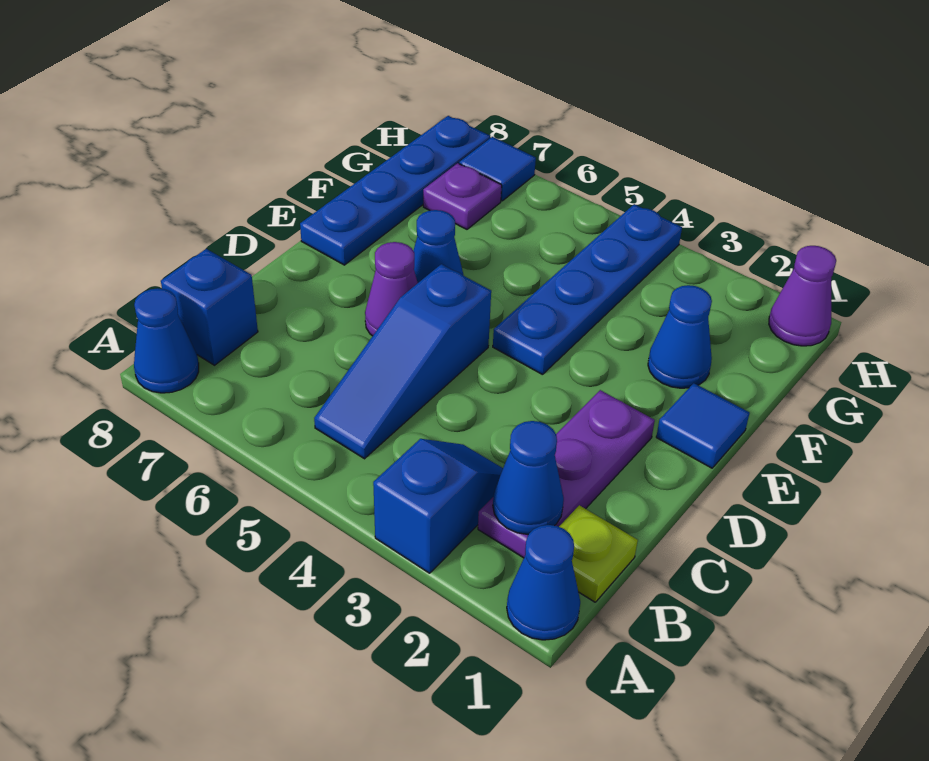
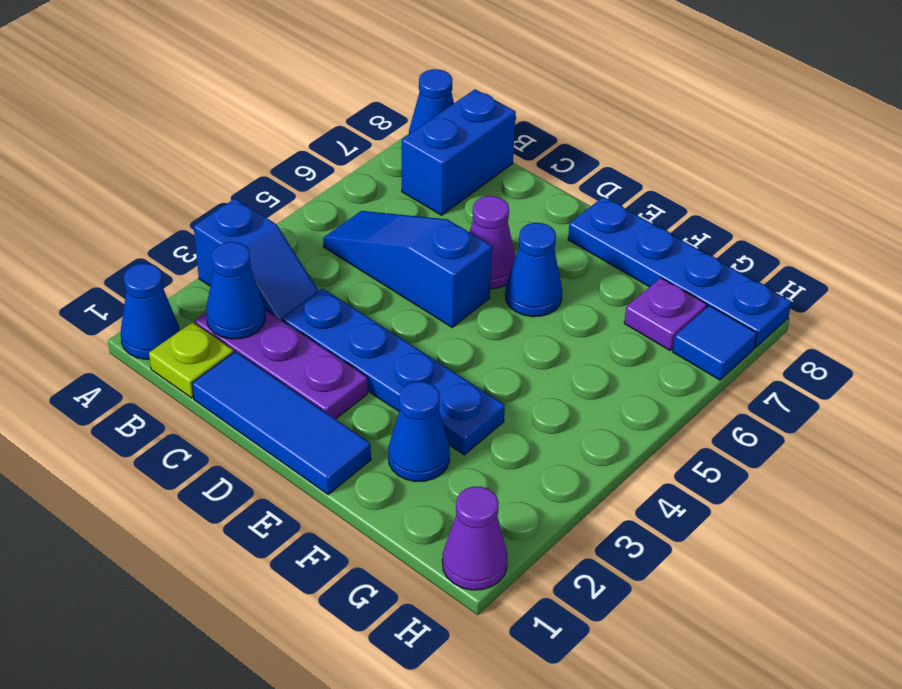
blue 1x1 brick [161,249,258,365] -> blue 1x2 brick [402,89,516,215]
blue 1x1 tile [656,383,750,468] -> blue 1x3 tile [192,351,371,495]
blue 1x4 plate [493,204,682,375] -> blue 1x4 plate moved to [282,288,505,455]

